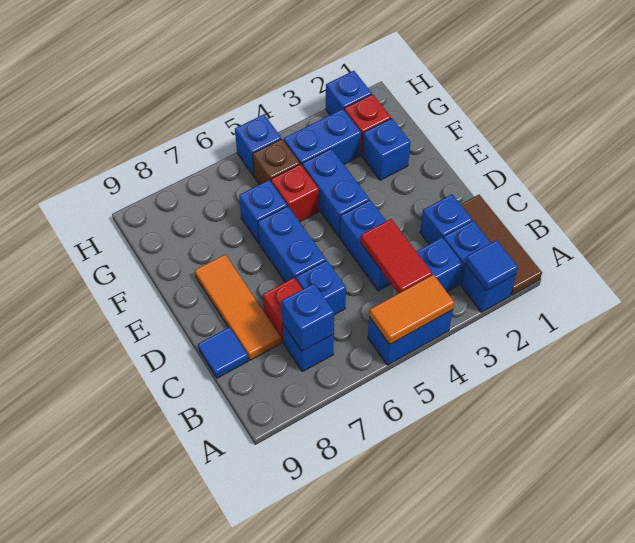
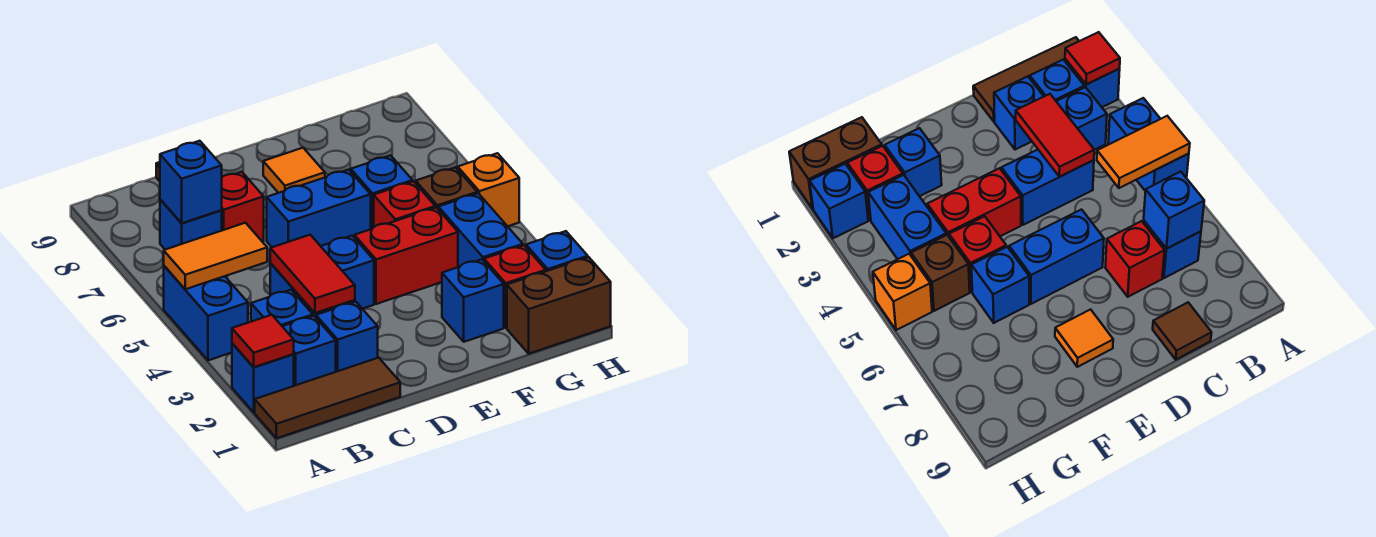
blue 1x1 tile [466,240,518,291] -> red 1x1 tile [232,315,294,367]
orange 1x2 tile [369,275,454,344] -> orange 1x2 tile turned to [164,223,267,289]
red 1x2 tile [361,219,432,294] -> red 1x2 tile turned to [270,235,355,313]
blue 1x1 brick [296,261,346,315] -> none
orange 1x3 tile [195,254,281,360] -> orange 1x1 tile [263,148,325,193]
blue 1x1 tile [198,327,248,378] -> brown 1x1 tile [1153,303,1212,359]
blue 1x2 brick [302,149,369,237] -> red 1x2 brick [354,207,458,304]
none -> brown 1x2 brick [507,257,611,354]
blue 1x1 brick [235,114,281,176] -> orange 1x1 brick [458,153,519,226]

